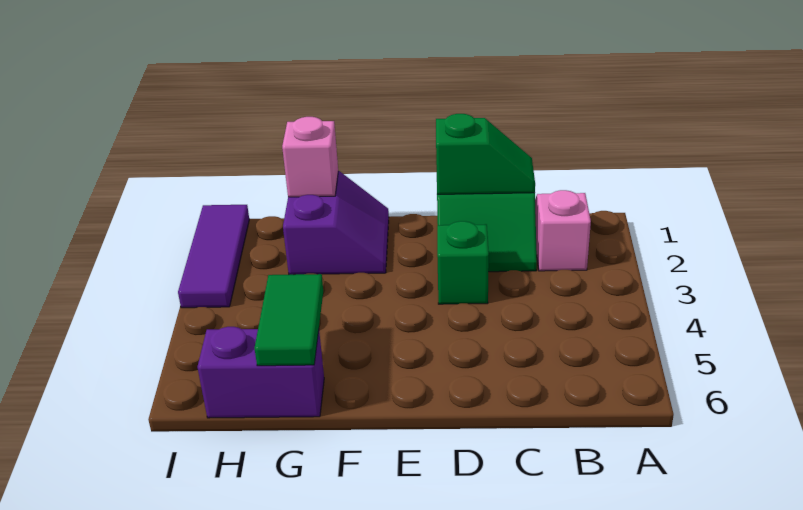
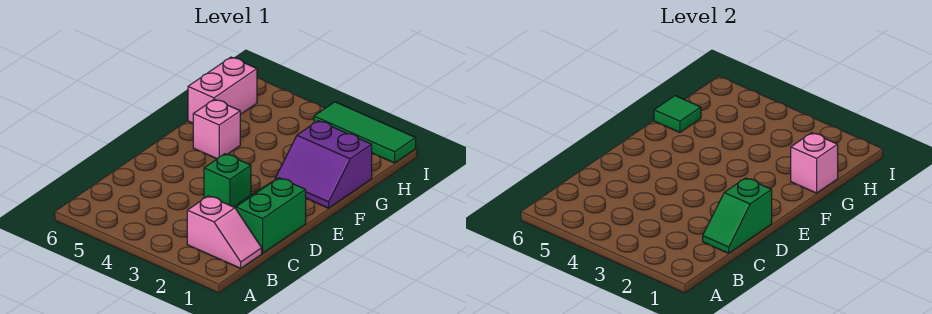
none -> pink 1x1 brick [193,99,240,159]
green 1x2 tile [255,274,323,366] -> green 1x1 tile [654,96,701,132]
purple 1x2 brick [197,327,324,418] -> pink 1x2 brick [188,57,257,123]
purple 1x3 tile [178,205,249,308] -> green 1x3 tile [314,102,416,163]

